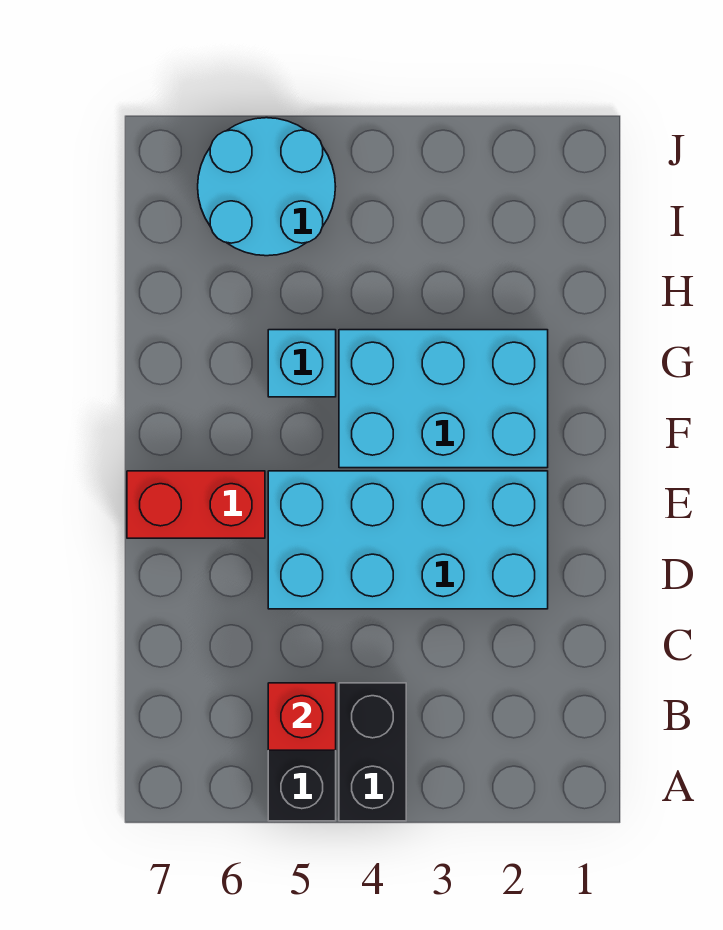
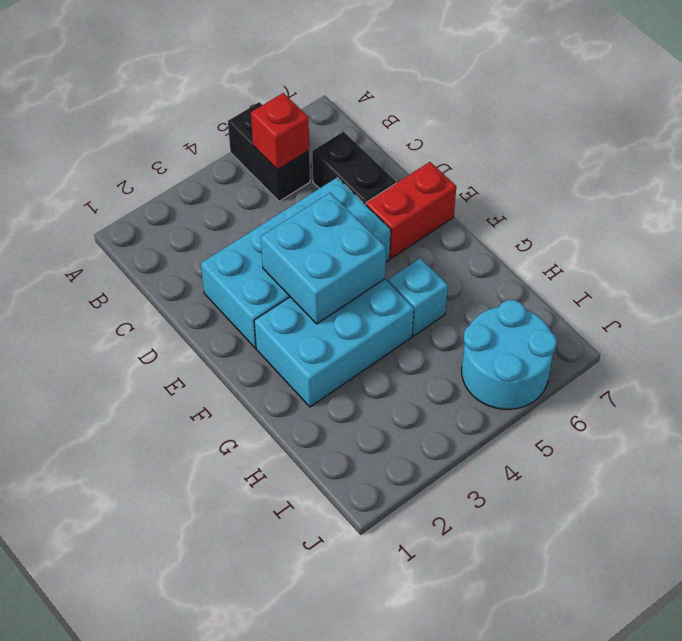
black 1x2 brick [339,683,406,821] -> black 1x2 brick moved to [312,132,396,205]
none -> cyan 2x2 brick [261,193,386,324]

